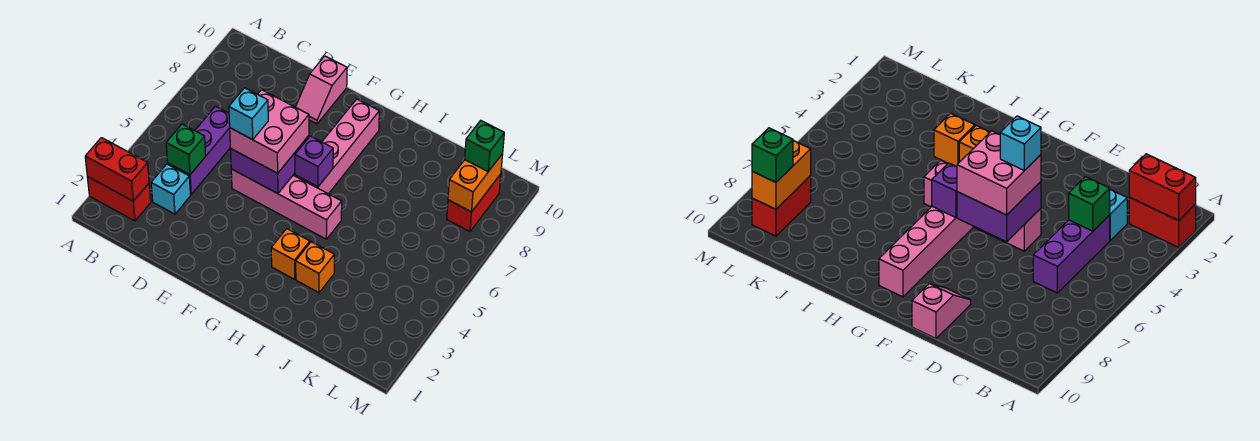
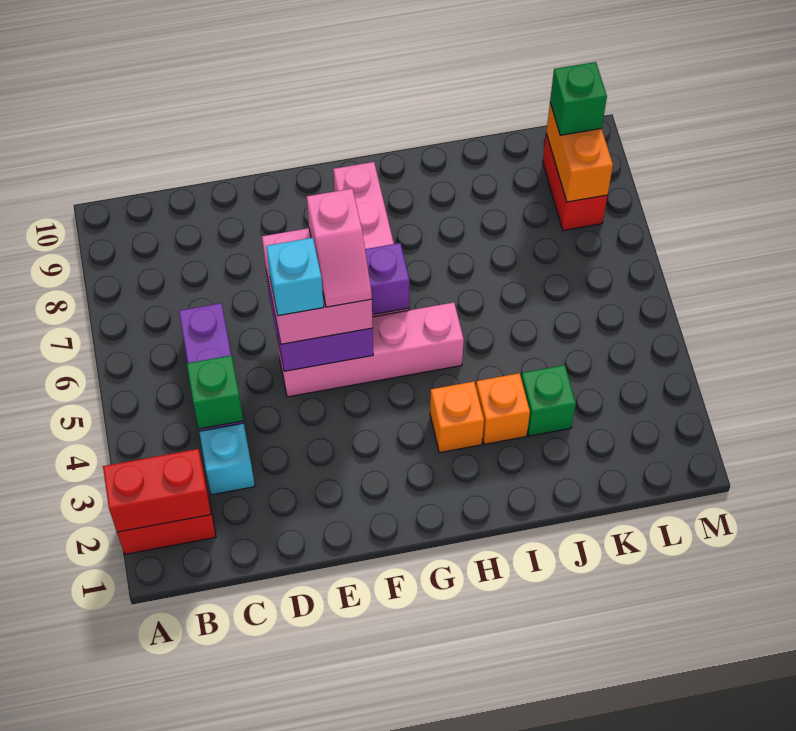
pink 1x2 slope [296,56,347,124] -> pink 1x2 slope moved to [307,189,372,307]
none -> green 1x1 brick [521,365,576,436]

